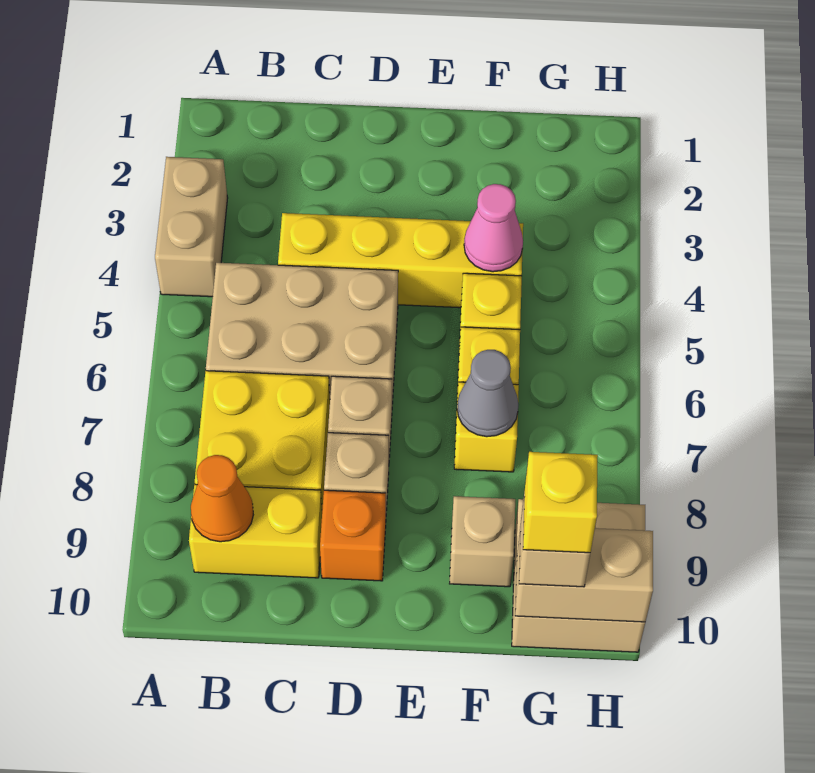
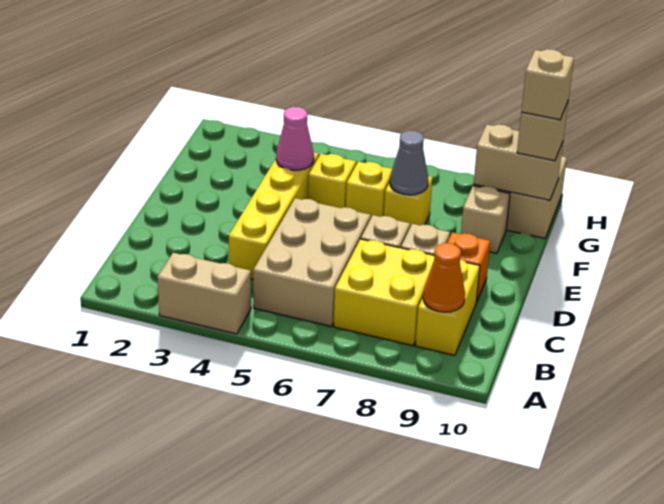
tan 1x2 brick [515,527,653,622] -> tan 1x2 brick turned to [474,125,563,200]
yellow 1x1 brick [523,452,598,553] -> tan 1x1 brick [521,49,574,120]

